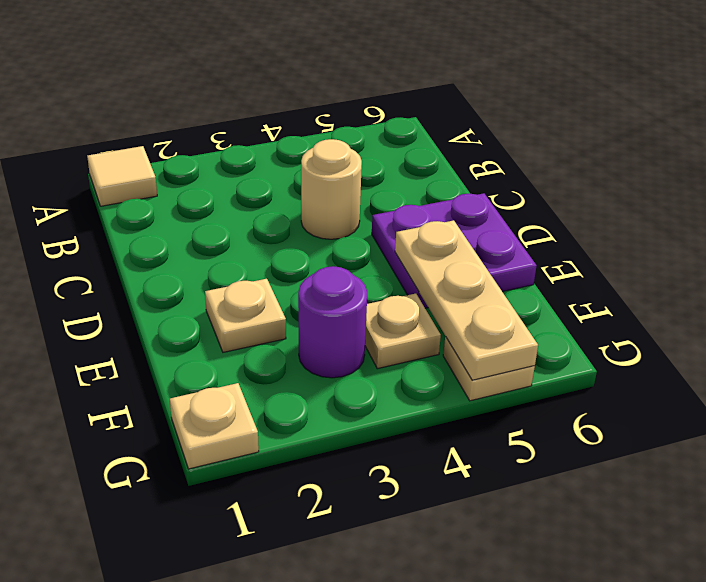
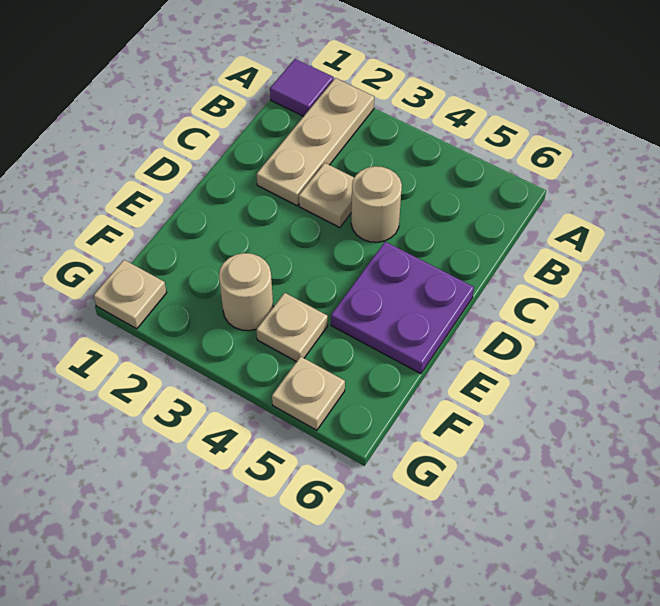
tan 1x1 tile [87,146,157,206] -> purple 1x1 tile [270,59,333,116]
tan 1x1 plate [205,279,286,352] -> tan 1x1 plate moved to [299,163,354,228]
tan 1x3 plate [395,220,538,380] -> tan 1x3 plate moved to [257,78,374,206]
purple 1x1 round brick [298,266,367,378] -> tan 1x1 round brick [219,253,273,331]

